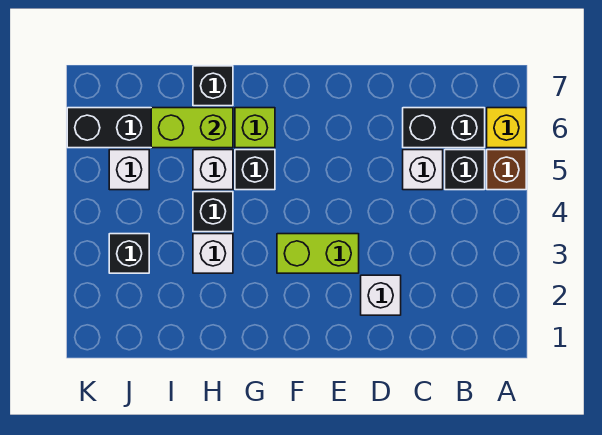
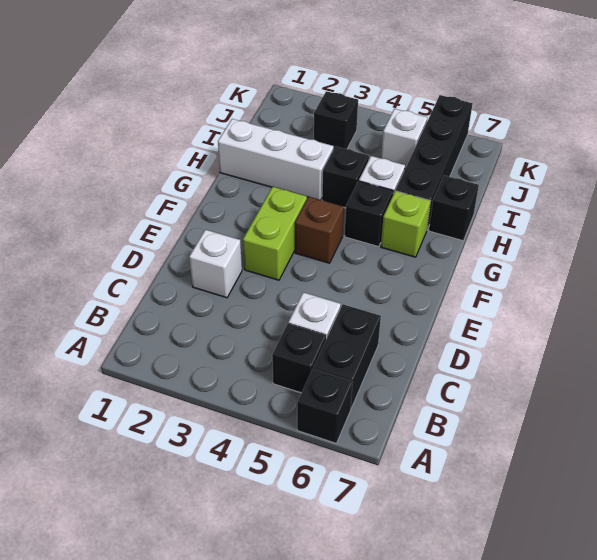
brown 1x1 brick [487,150,526,190] -> brown 1x1 brick moved to [295,197,344,263]
yellow 1x1 brick [487,108,526,148] -> black 1x1 brick [297,369,352,443]
white 1x1 brick [193,234,233,273] -> white 1x3 brick [218,119,334,200]
lime 1x2 brick [151,108,233,148] -> none

